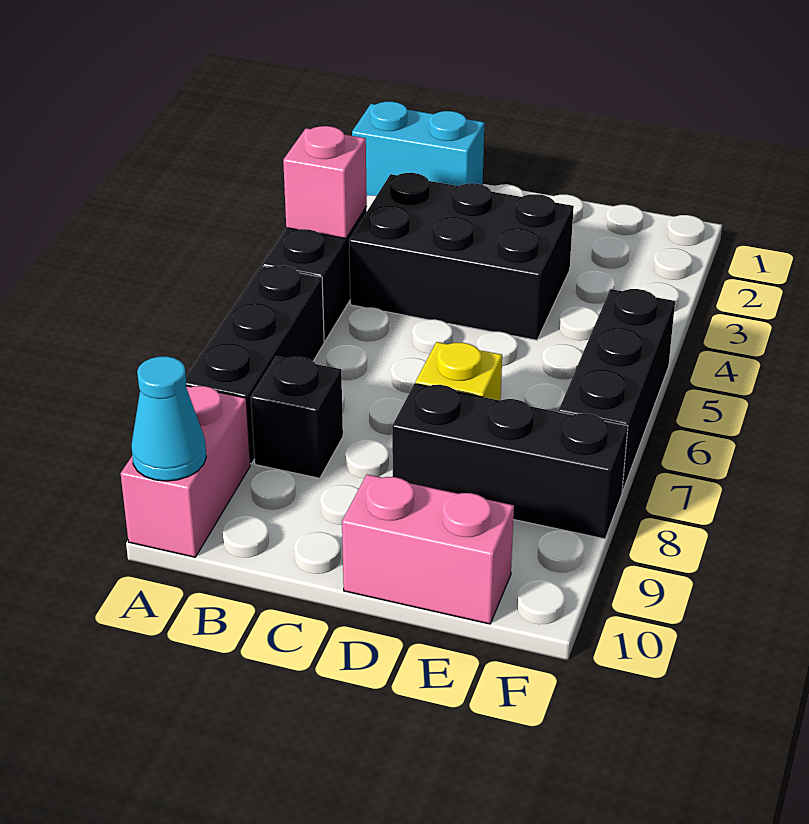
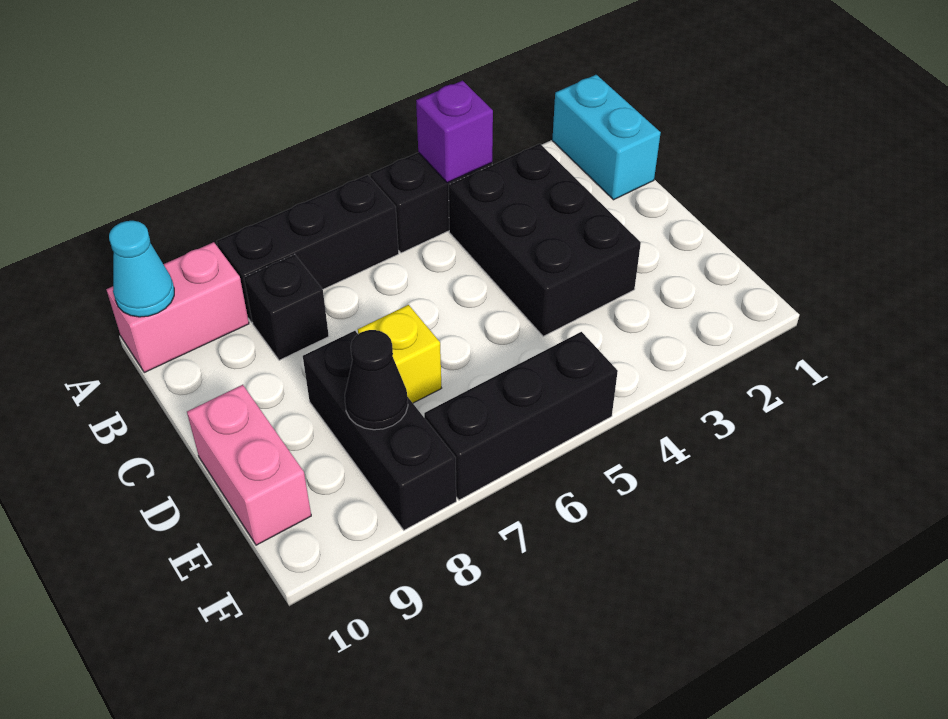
pink 1x1 brick [283,126,367,239] -> purple 1x1 brick [416,81,493,183]
none -> black 1x1 cone [345,330,408,430]

